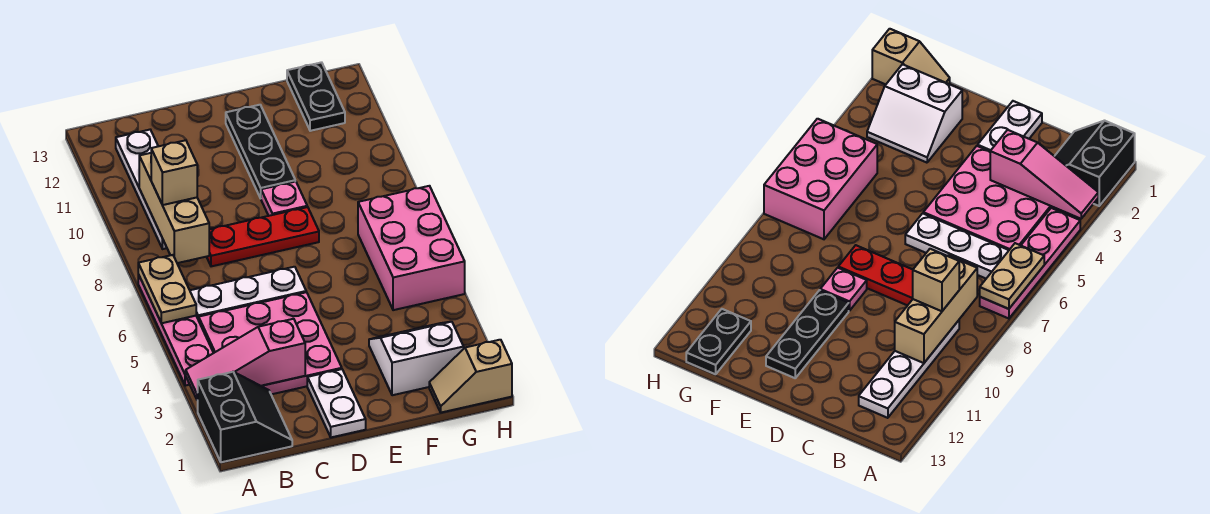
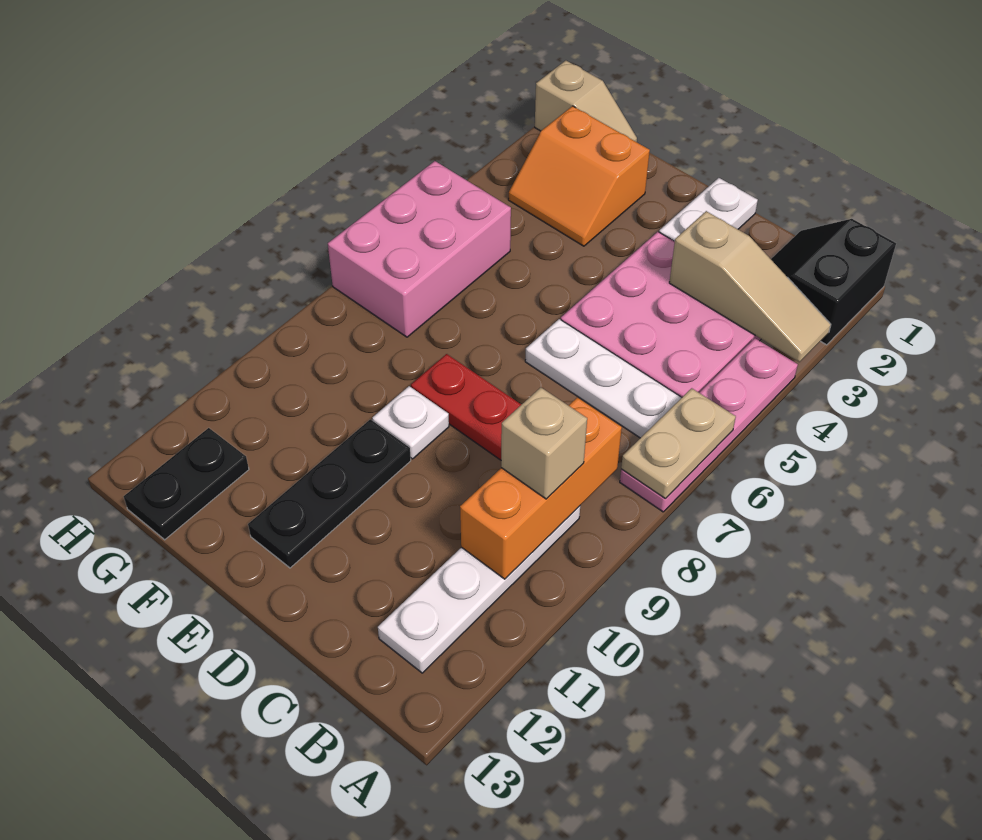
pink 1x3 slope [186,319,305,400] -> tan 1x3 slope [669,211,831,362]
tan 1x3 brick [139,153,209,263] -> orange 1x3 brick [460,397,622,579]
pink 1x1 plate [261,181,307,216] -> white 1x1 plate [372,386,449,459]
white 2x2 slope [369,322,464,395] -> orange 2x2 slope [508,106,650,246]

